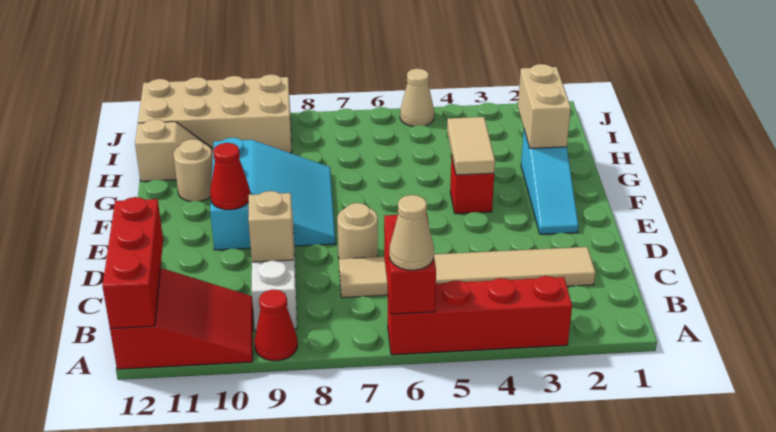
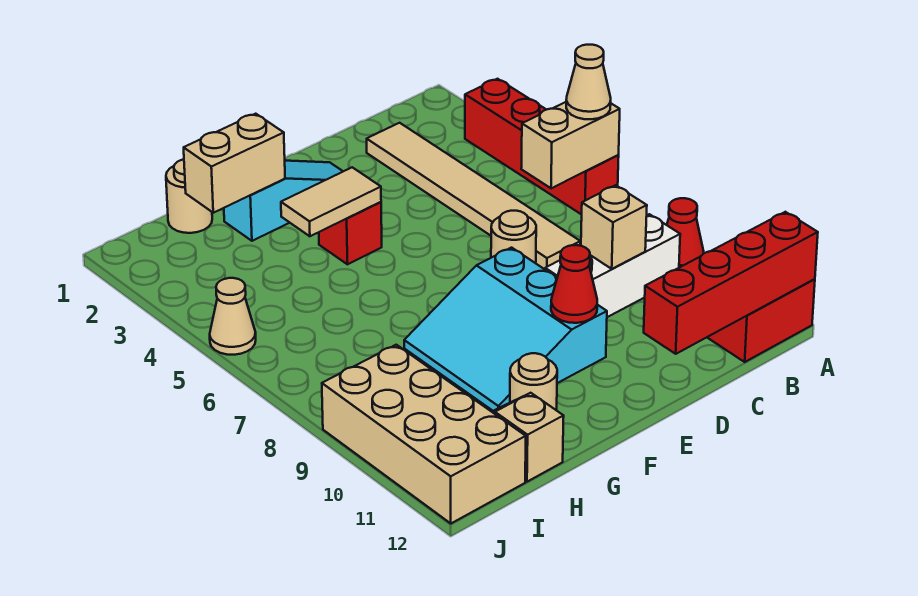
red 1x2 brick [384,213,436,314] -> tan 1x2 brick [521,102,620,188]
red 1x3 brick [103,197,163,328] -> red 1x4 brick [644,212,818,354]
cyan 3x3 slope [210,138,335,250] -> cyan 3x3 slope turned to [404,248,607,411]
none -> tan 1x1 round brick [166,160,212,233]

